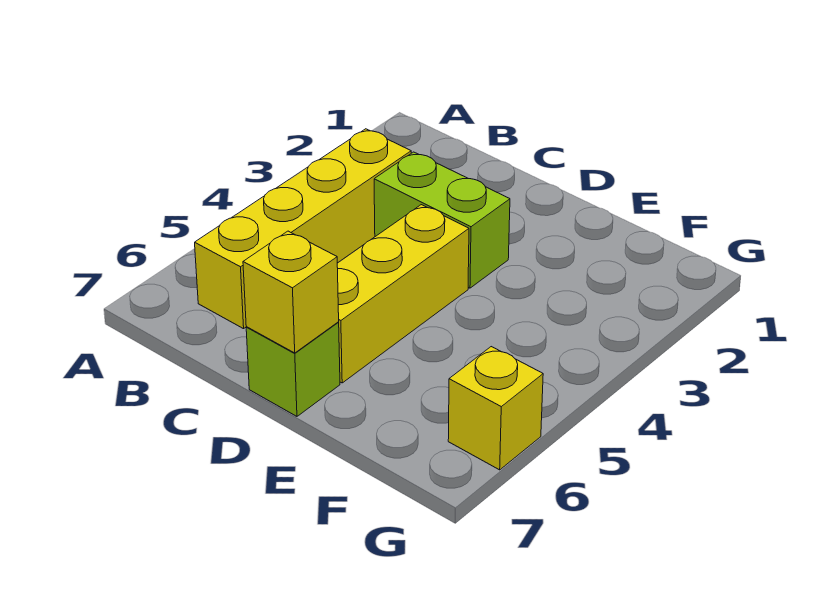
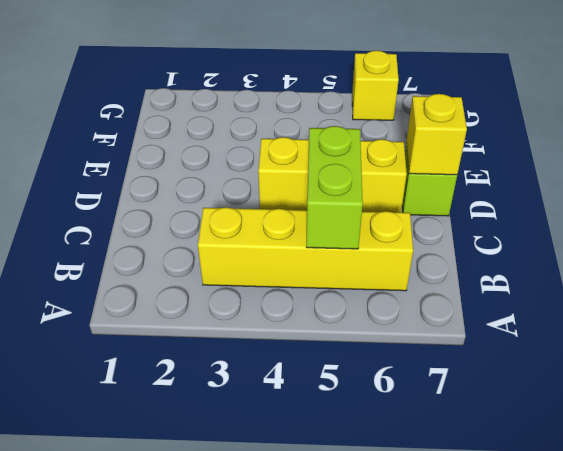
lime 1x2 brick [374,152,510,288] -> lime 1x2 brick moved to [306,126,363,249]

